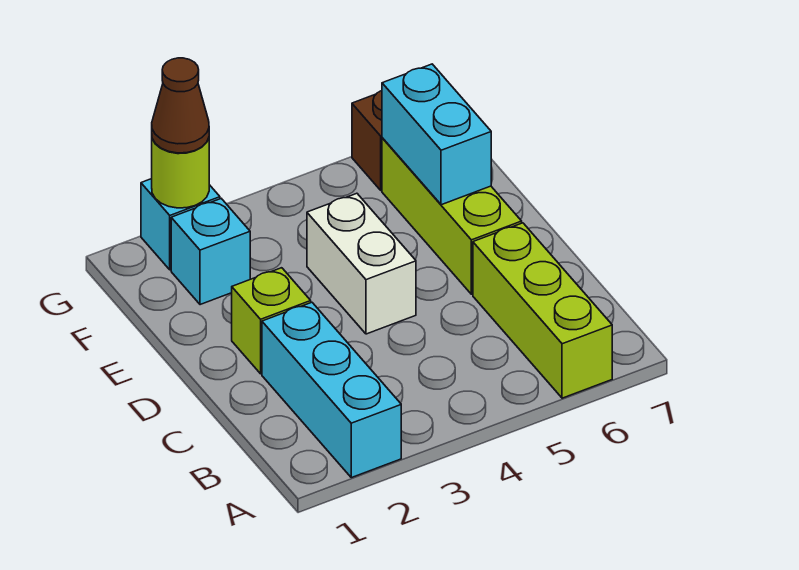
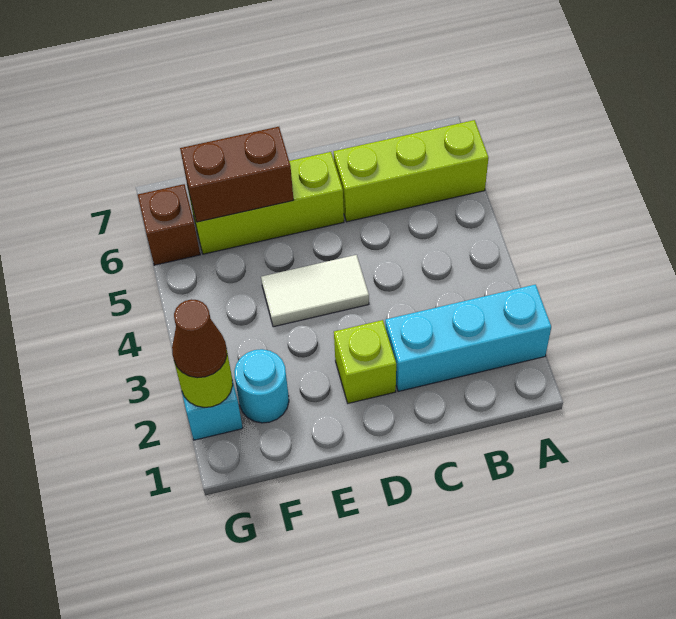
white 1x2 brick [307,193,416,334] -> white 1x2 tile [261,255,369,327]
cyan 1x2 brick [382,64,491,205] -> brown 1x2 brick [180,127,293,222]
cyan 1x1 brick [171,199,250,305] -> cyan 1x1 round brick [234,349,289,423]

